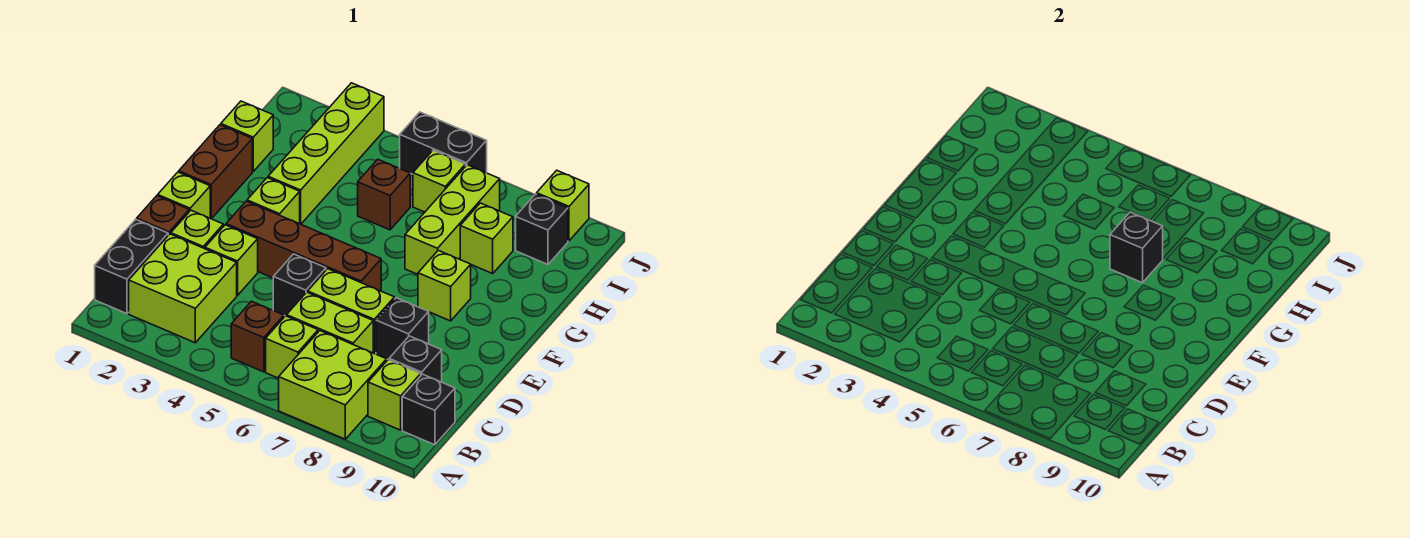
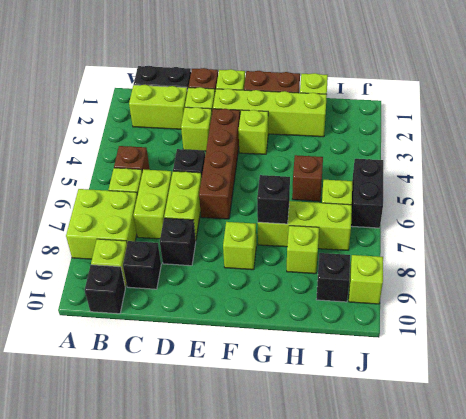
lime 2x2 brick [129,234,237,343] -> lime 1x2 brick [129,85,187,129]
lime 1x4 brick [268,83,384,224] -> lime 1x4 brick moved to [213,89,327,137]

